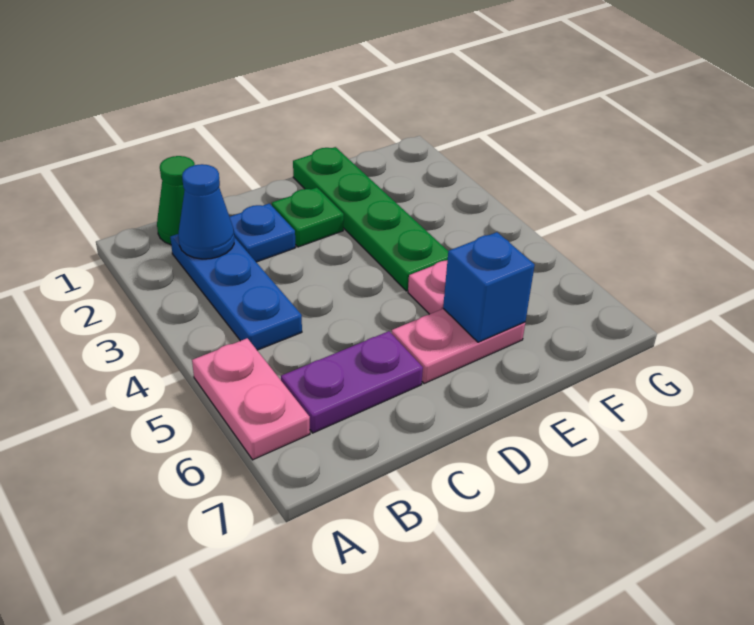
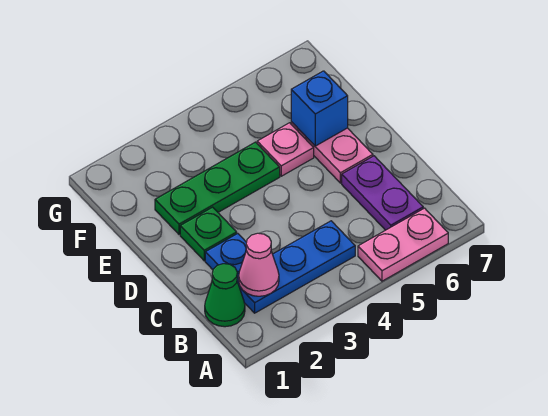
blue 1x1 cone [178,164,234,259] -> pink 1x1 cone [239,233,279,296]
green 1x4 plate [293,147,448,291] -> green 1x3 plate [155,142,280,234]

